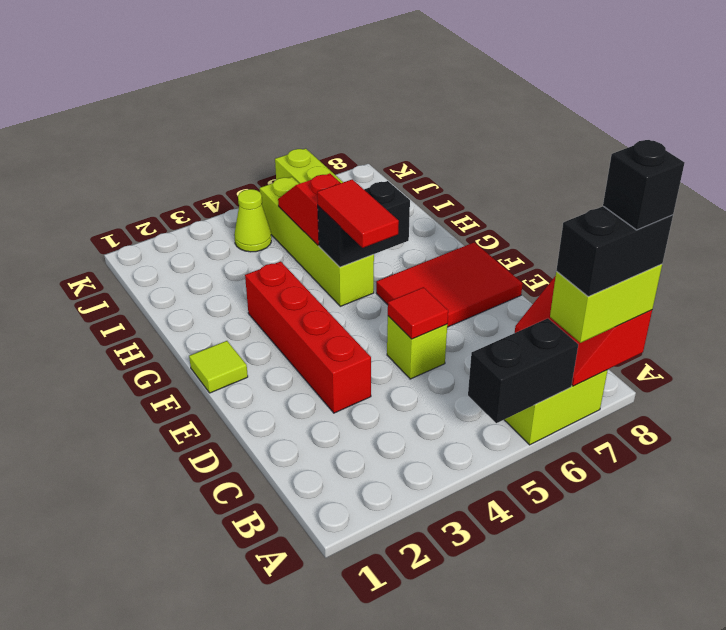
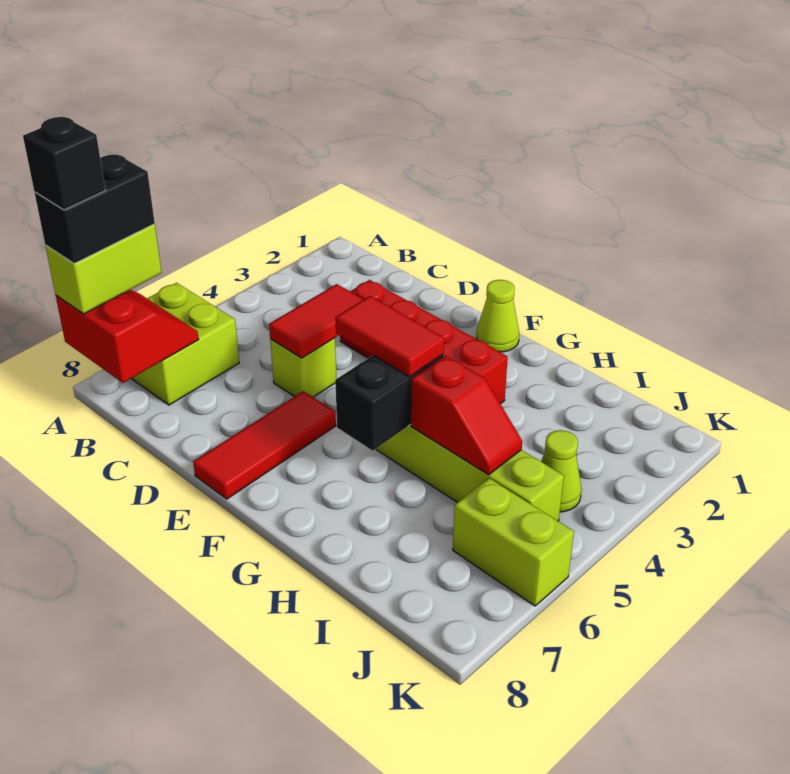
black 1x2 brick [468,318,578,423] -> none
red 1x1 tile [388,287,448,339] -> red 1x2 tile [269,284,364,358]
red 2x3 tile [376,242,523,327] -> red 1x3 tile [193,391,336,499]
lime 1x1 tile [189,341,248,393] -> lime 1x1 cone [476,280,519,352]

